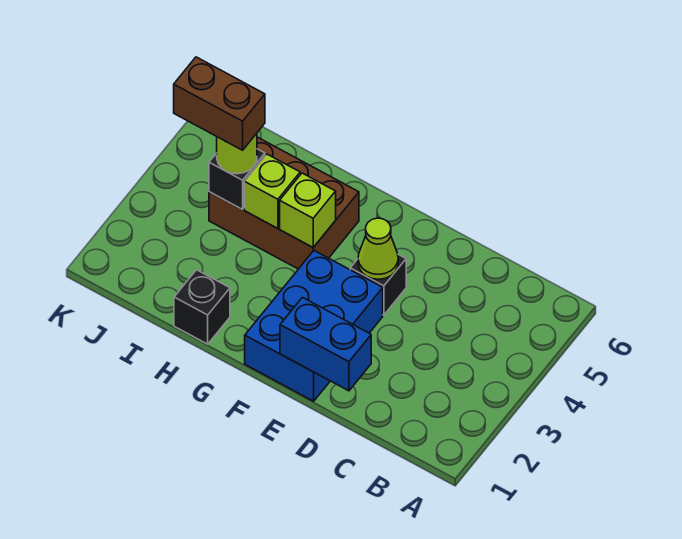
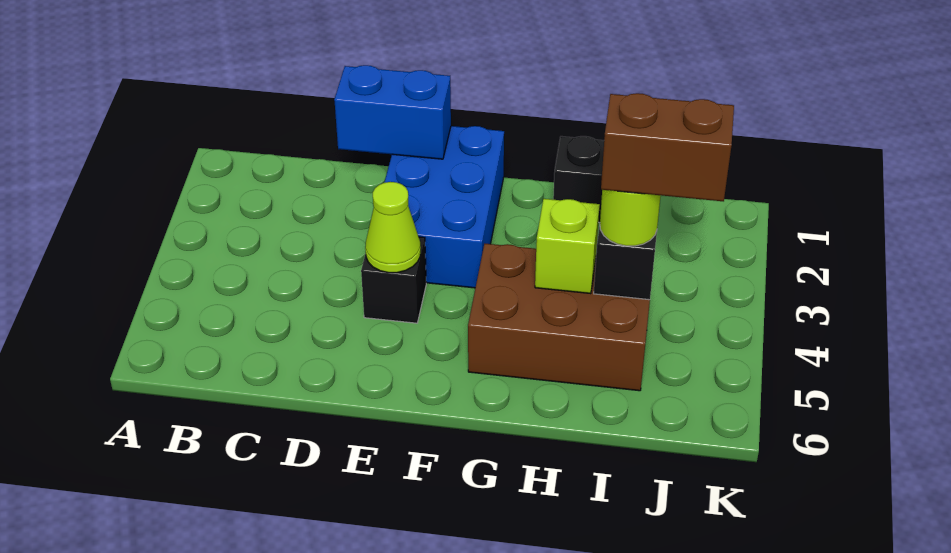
lime 1x1 brick [280,173,336,247] -> none

